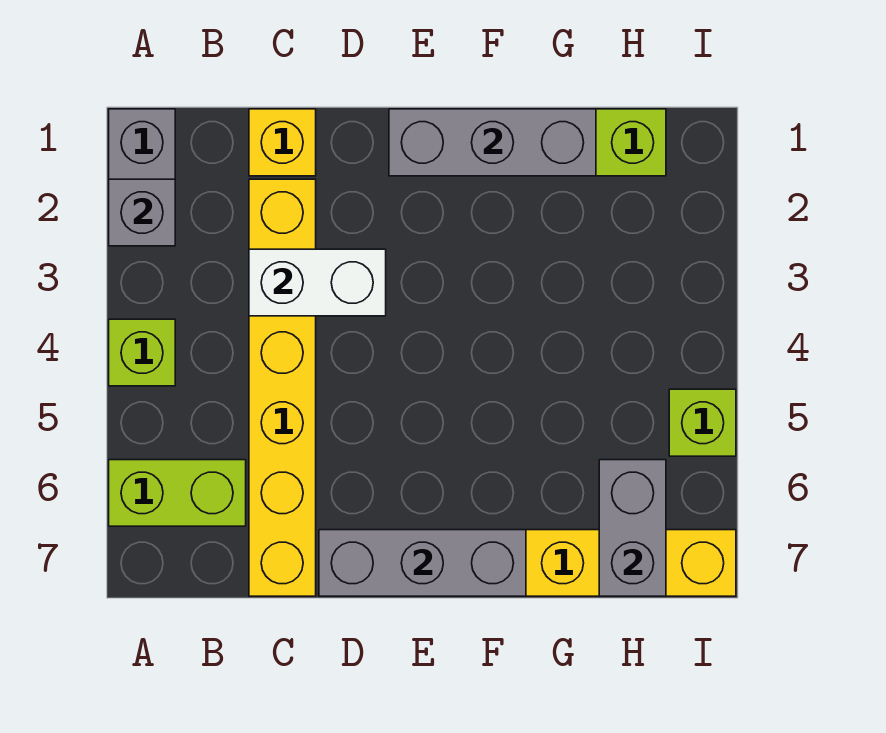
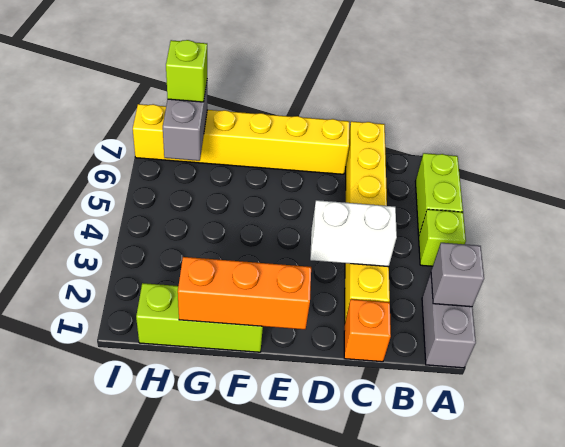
lime 1x2 brick [109,460,246,526] -> lime 1x2 brick turned to [415,153,463,235]
yellow 1x1 brick [249,109,316,176] -> orange 1x1 brick [344,299,391,362]
grey 1x3 brick [319,530,526,596] -> none
grey 1x3 brick [389,109,596,176] -> orange 1x3 brick [178,257,311,329]
lime 1x1 brick [669,389,736,456] -> lime 1x1 brick moved to [166,40,207,102]

